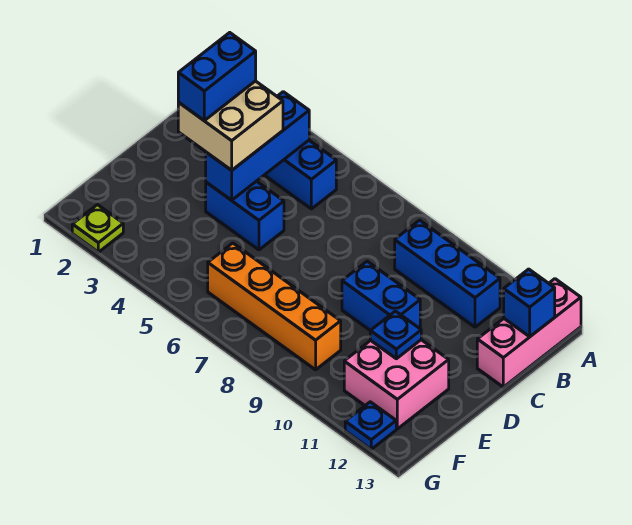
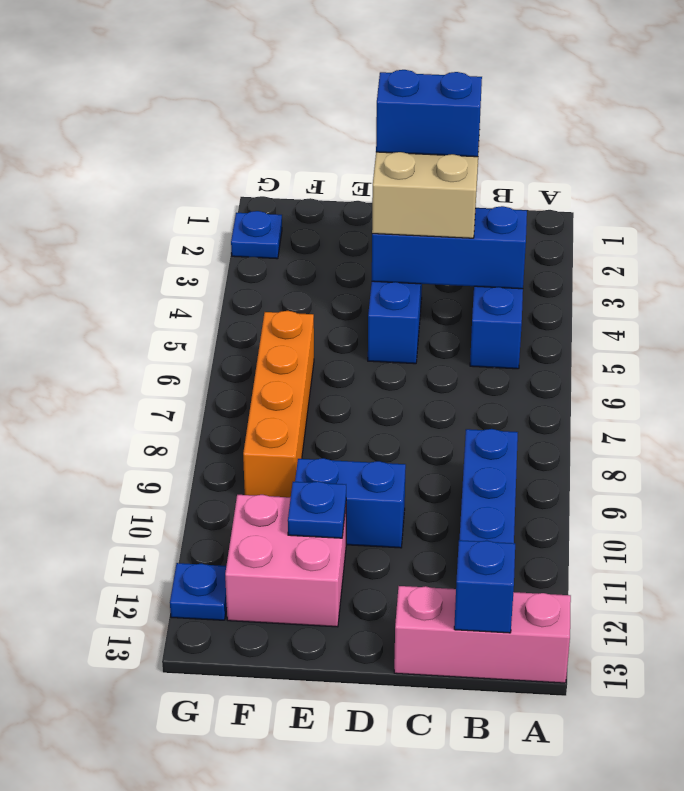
blue 1x2 brick [342,261,420,331] -> blue 1x2 brick turned to [295,458,406,548]
lime 1x1 plate [72,205,123,252] -> blue 1x1 plate [231,211,282,259]

